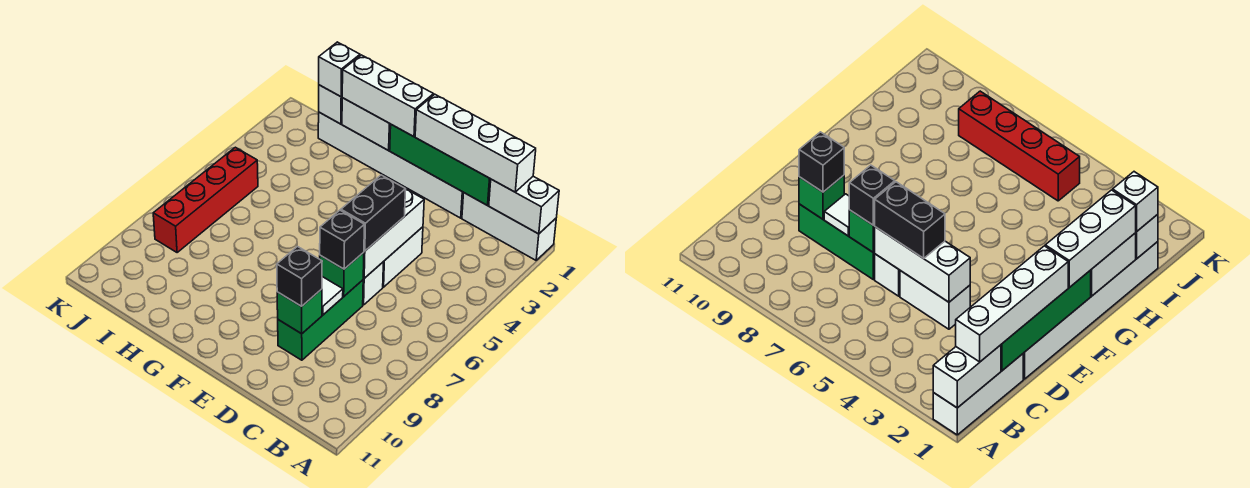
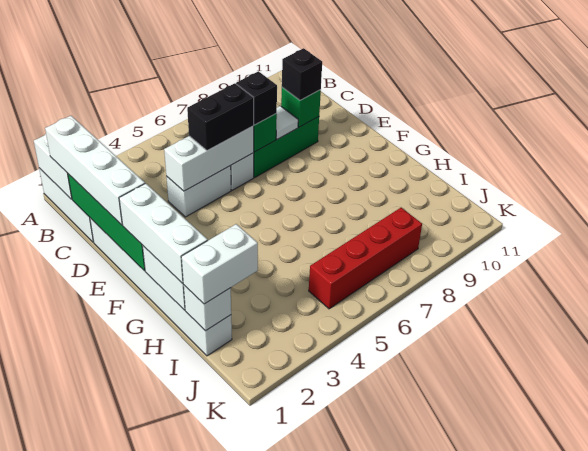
white 1x1 brick [319,42,360,97] -> white 1x2 brick [181,224,258,304]

